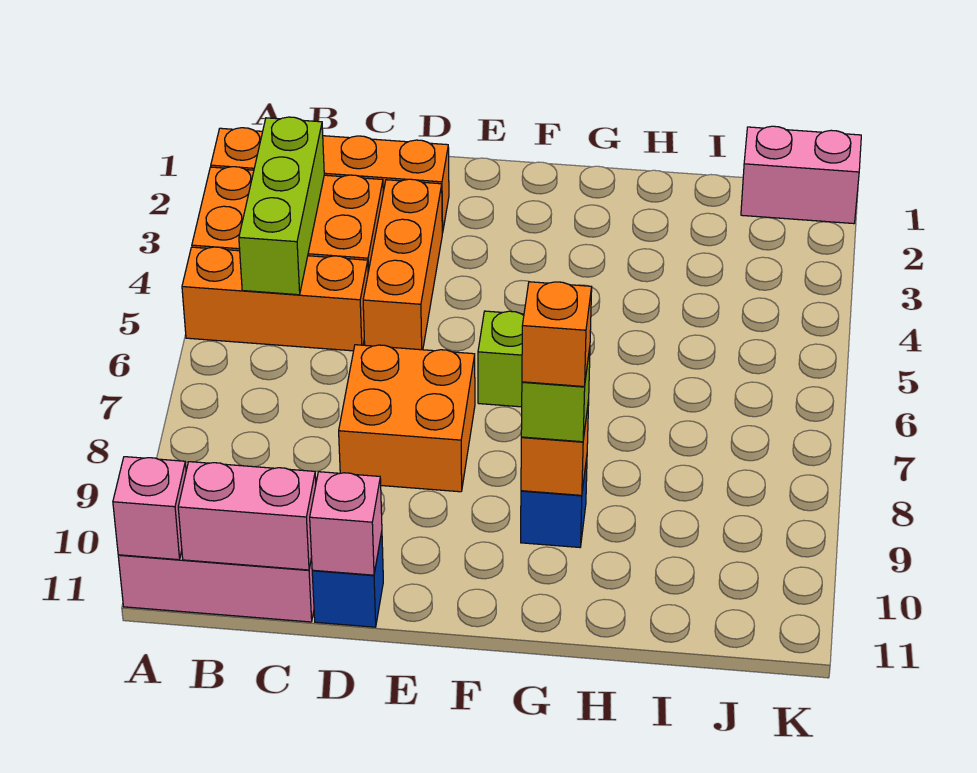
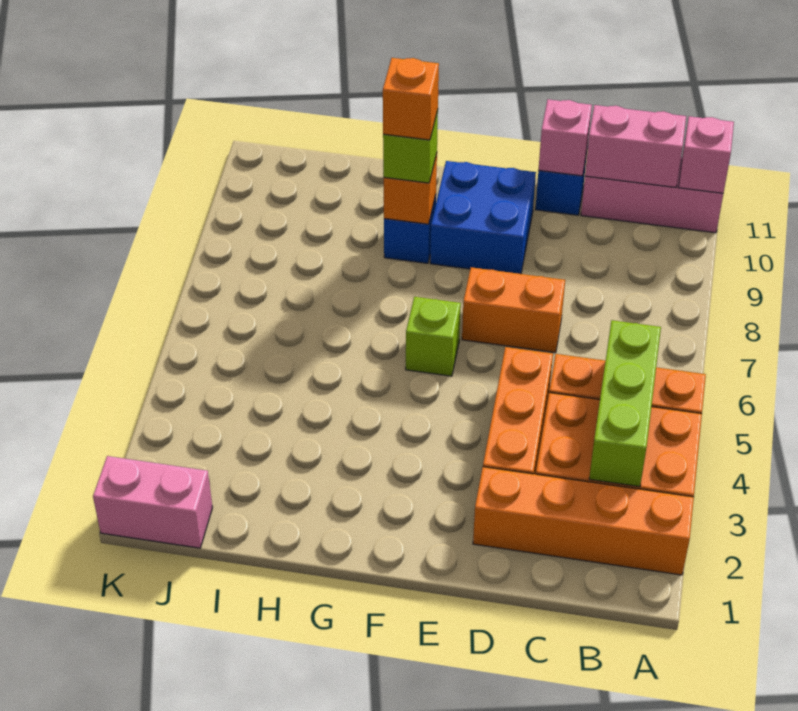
orange 2x2 brick [339,345,475,492] -> orange 1x2 brick [462,267,565,353]
none -> blue 2x2 brick [430,161,536,274]

